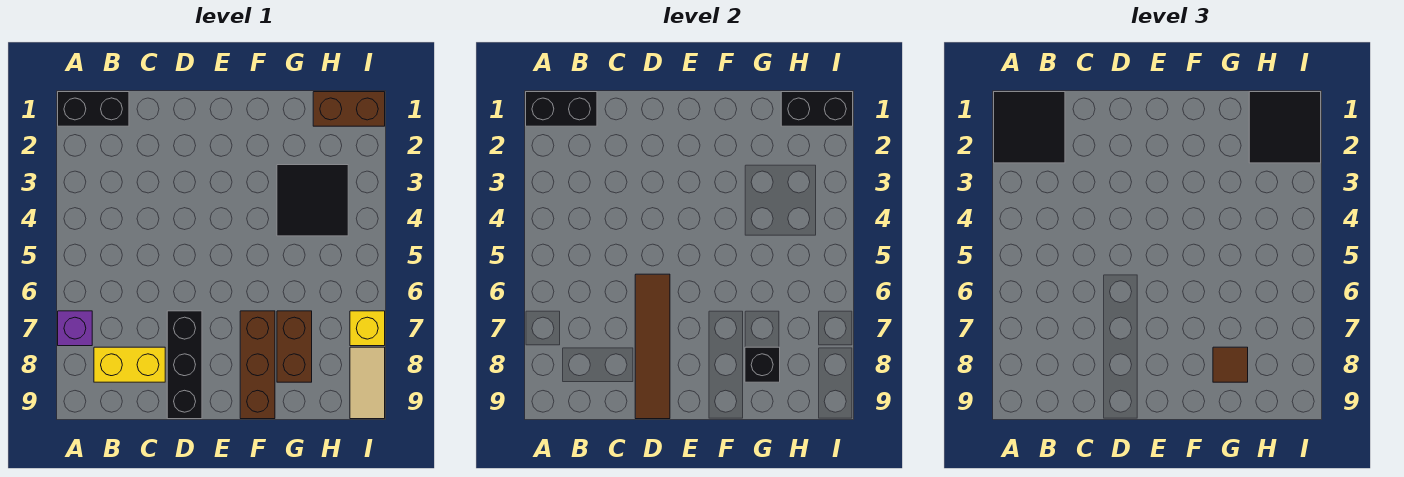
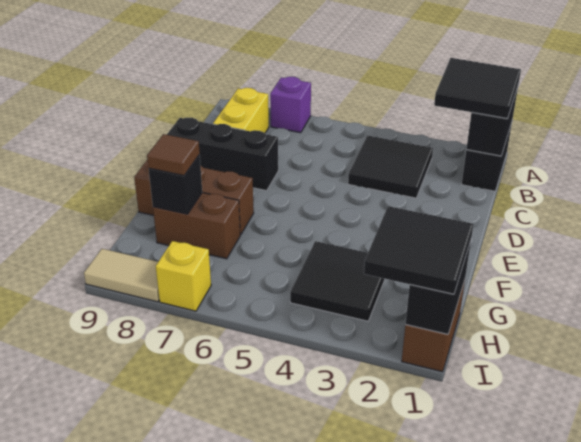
none -> black 2x2 tile [348,135,433,198]
brown 1x4 tile [635,274,670,419] -> none

